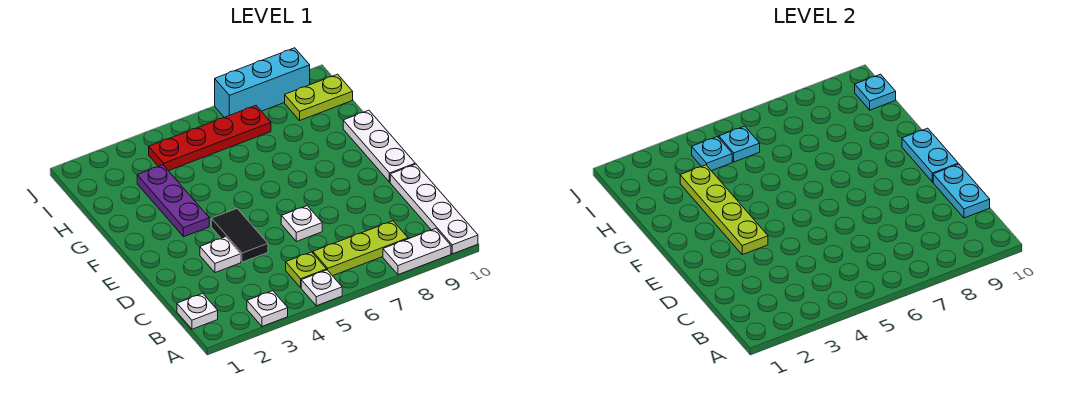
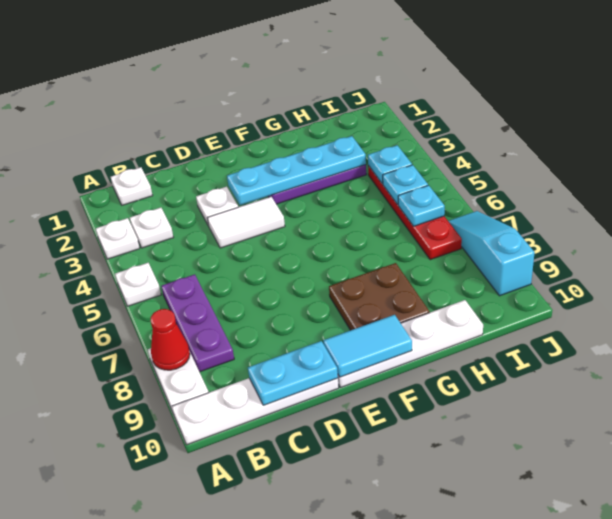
none -> red 1x1 cone [151,309,190,370]
lime 1x1 plate [286,252,327,288] -> none
lime 1x3 plate [313,221,408,276] -> purple 1x3 plate [162,274,234,372]
black 1x2 tile [211,209,268,262] -> white 1x2 tile [207,197,285,248]
white 1x1 plate [281,206,322,242] -> white 1x1 plate moved to [130,208,173,248]
lime 1x4 plate [680,165,768,255] -> cyan 1x4 plate [227,136,366,205]
white 1x3 plate [343,110,415,182] -> white 1x4 plate [338,300,483,388]
cyan 1x2 plate [902,128,958,182] -> cyan 1x2 tile [323,315,412,377]
none -> brown 2x2 plate [329,263,430,330]
lime 1x2 plate [285,74,353,120] -> none
cyan 1x1 plate [855,74,896,110] -> cyan 1x1 plate moved to [398,185,445,226]
cyan 1x3 brick [215,48,310,117] -> cyan 1x3 slope [448,211,535,296]

